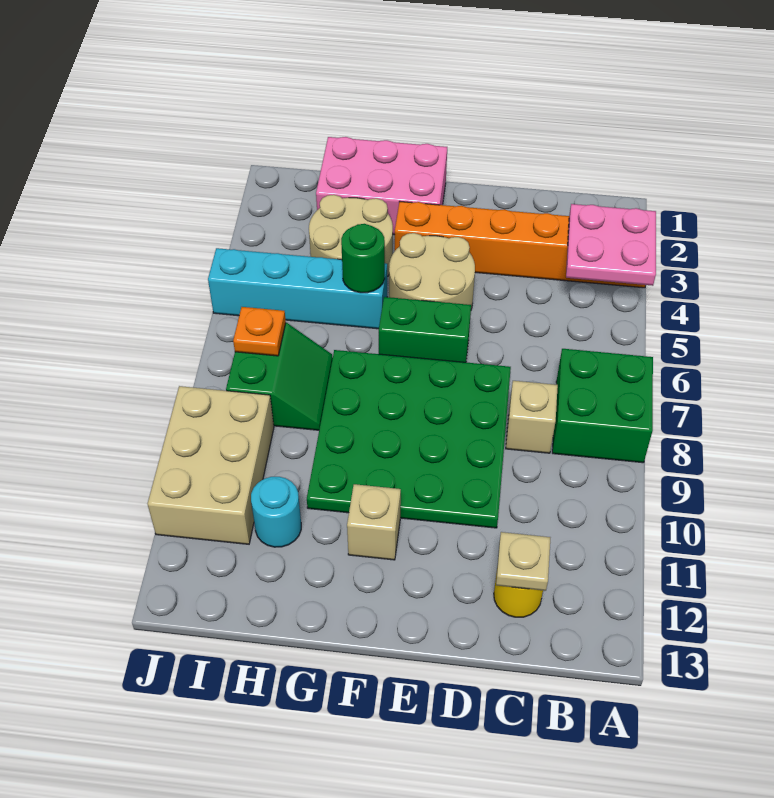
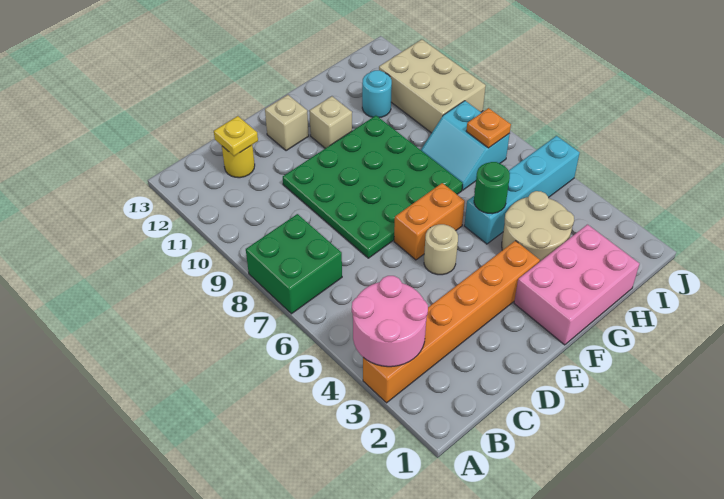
pink 2x2 plate [566,204,656,286] -> pink 2x2 round brick [352,276,428,367]
tan 1x1 brick [506,381,558,453] -> tan 1x1 brick moved to [265,95,309,151]
tan 1x1 plate [496,532,550,591] -> yellow 1x1 plate [214,116,258,156]
tan 2x2 round brick [389,233,475,309] -> tan 1x1 round brick [424,224,458,275]
green 1x2 brick [379,297,471,362] -> orange 1x2 brick [394,183,465,260]
green 2x2 slope [226,323,333,430] -> cyan 2x2 slope [421,101,510,190]

